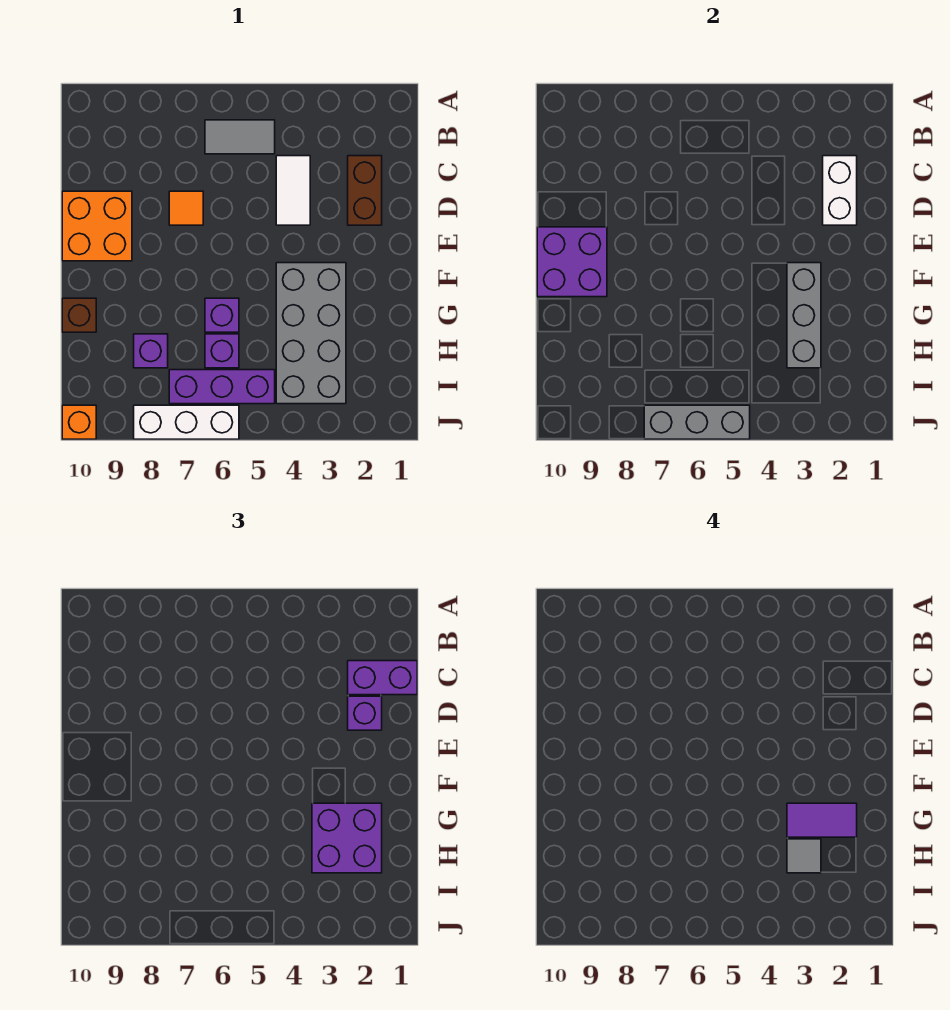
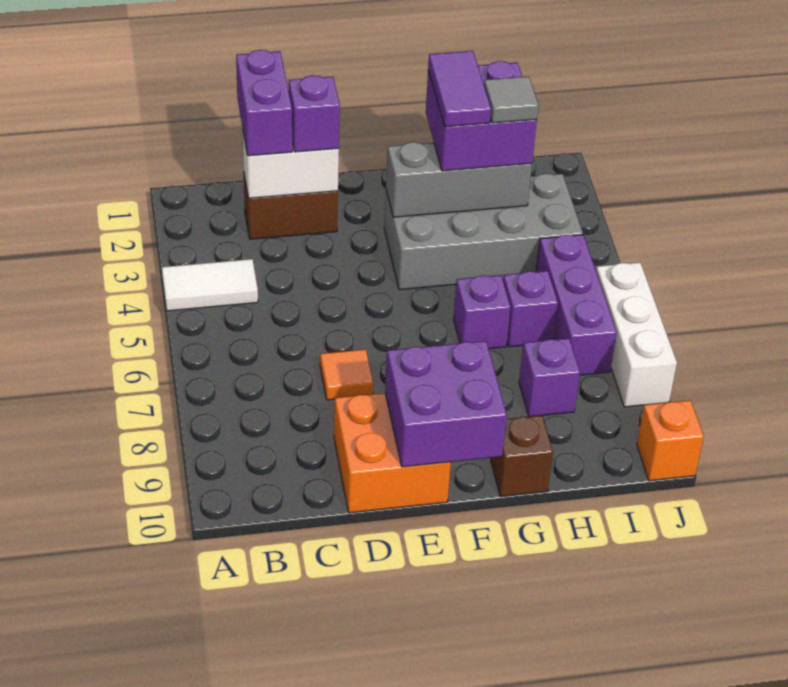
grey 1x2 tile [205,120,275,154] -> none
white 1x2 tile [276,156,310,225] -> white 1x2 tile moved to [162,259,258,311]
grey 1x3 brick [644,405,750,439] -> none

